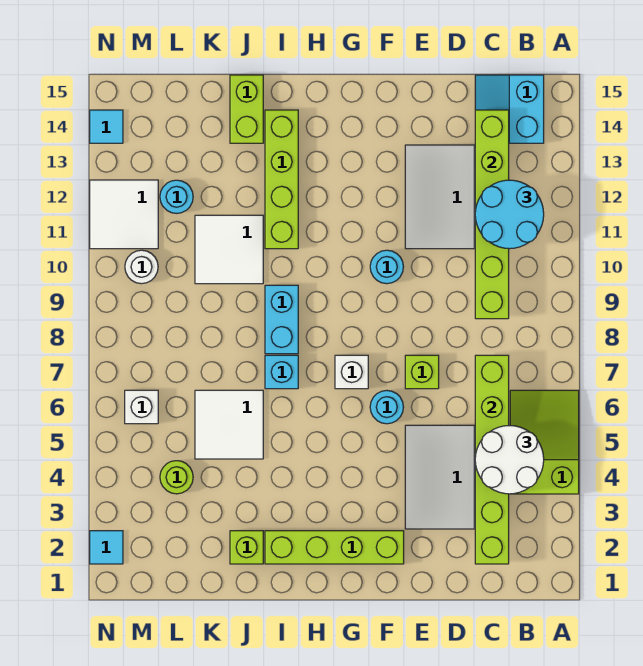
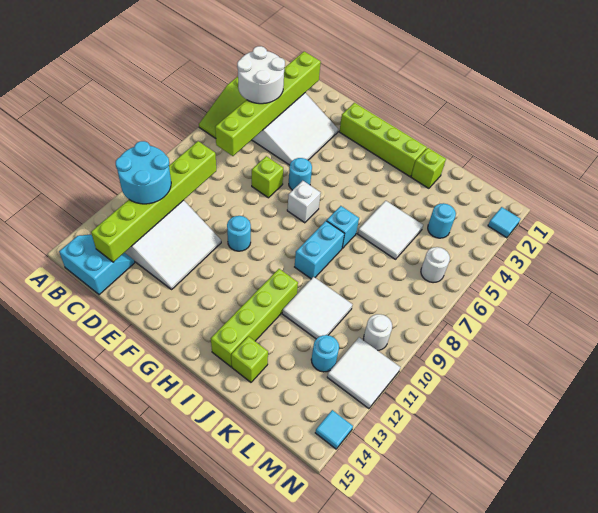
cyan 2x2 slope [475,75,544,143] -> cyan 2x2 slope turned to [59,235,135,295]
lime 1x2 brick [230,75,263,143] -> lime 1x1 brick [231,336,268,382]
lime 1x1 round brick [160,461,193,494] -> cyan 1x1 round brick [428,203,456,238]
white 1x1 brick [125,390,158,424] -> white 1x1 round brick [421,247,450,283]

